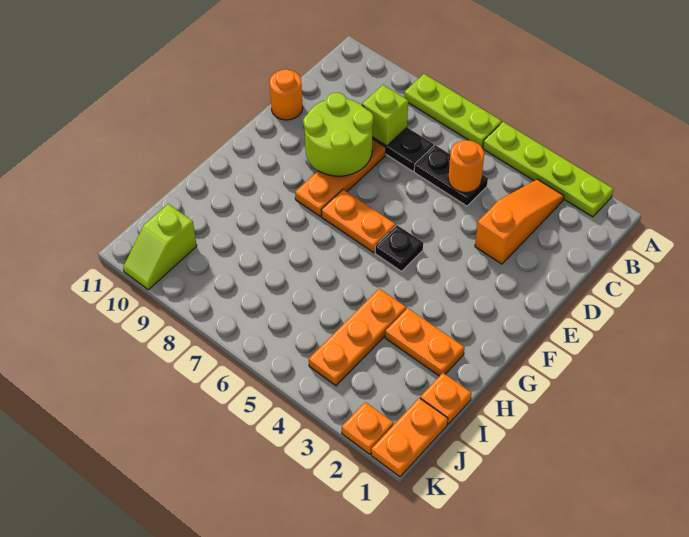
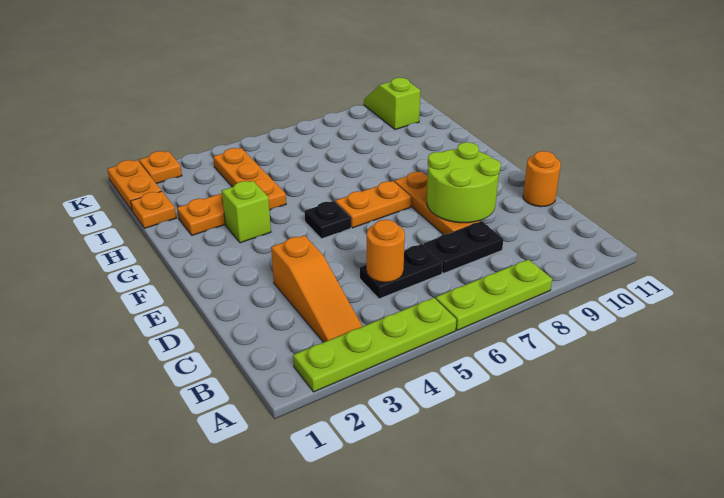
lime 1x1 brick [362,85,408,146] -> lime 1x1 brick moved to [222,181,271,243]

